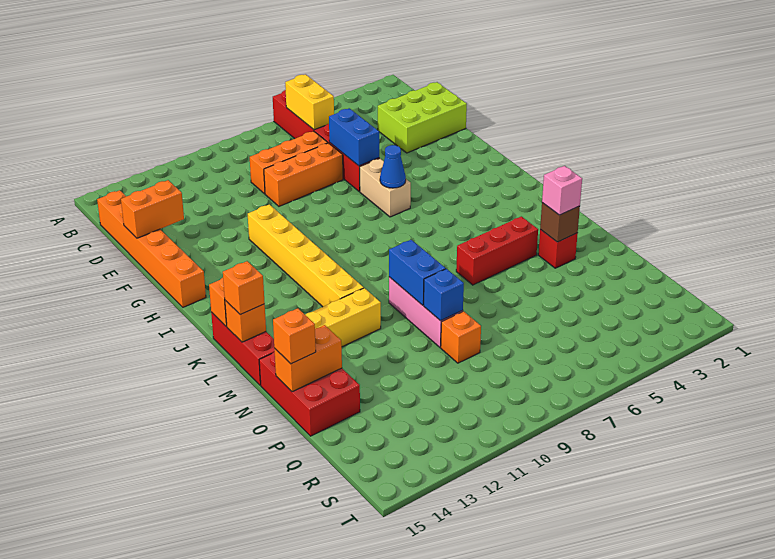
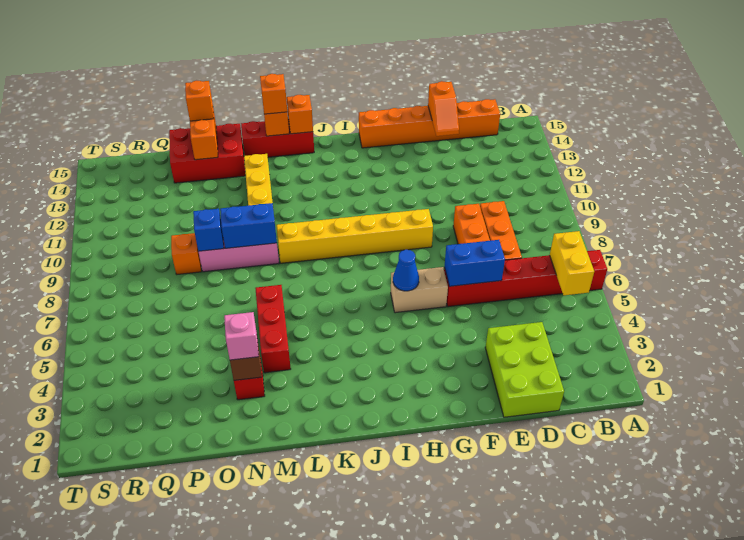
yellow 1x2 brick [285,74,334,130] -> yellow 1x2 brick turned to [550,231,594,295]
orange 1x2 brick [121,180,184,238] -> orange 1x2 slope [428,81,459,136]
yellow 1x6 brick [248,204,364,307] -> yellow 1x6 brick moved to [276,209,433,263]

